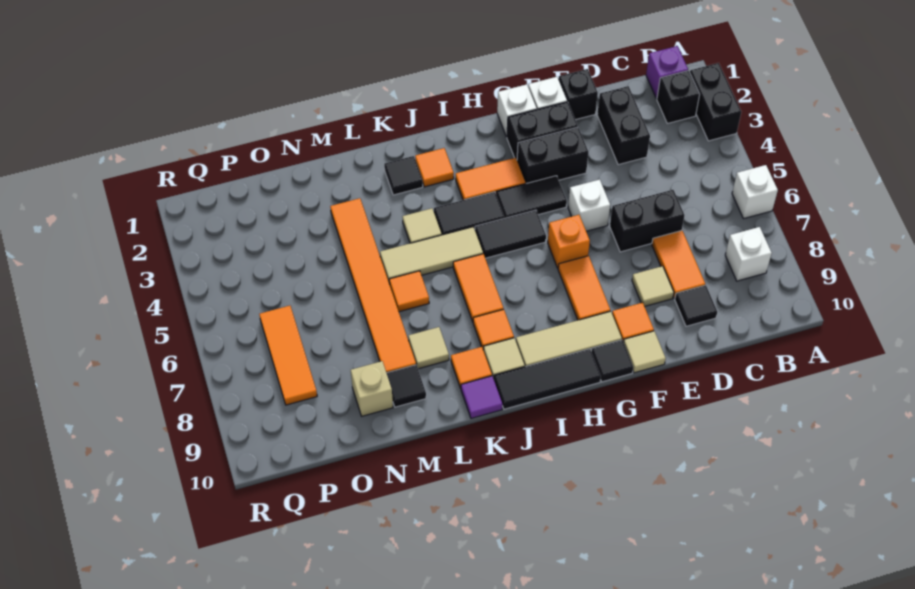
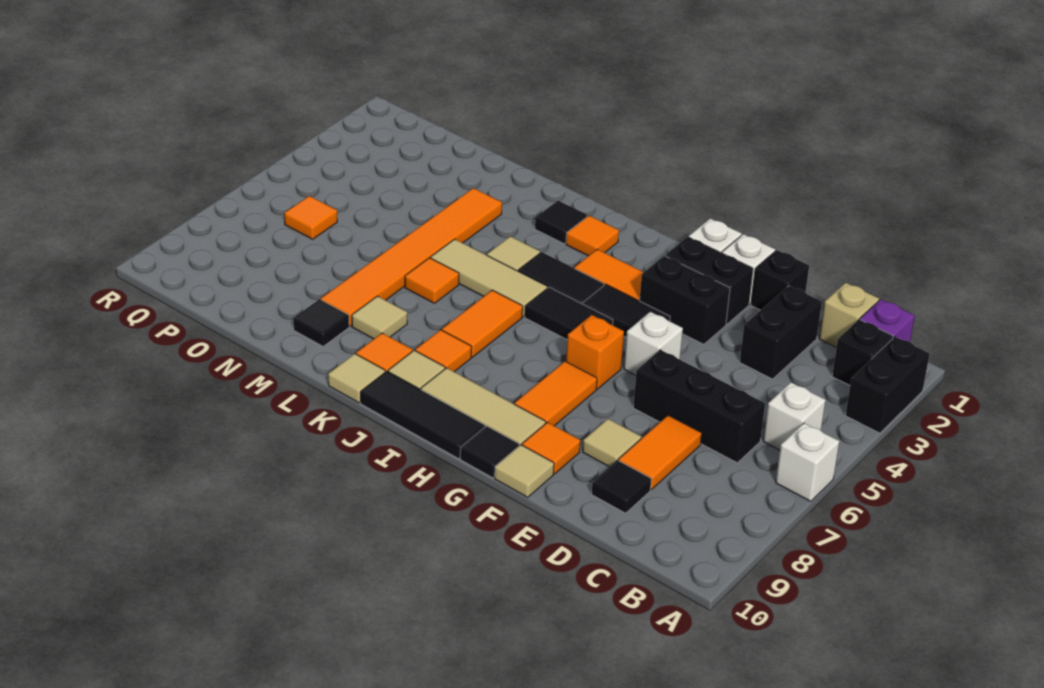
white 1x1 brick [725,227,772,281] -> white 1x1 brick moved to [763,383,826,450]
black 1x2 brick [610,190,685,252] -> black 1x3 brick [633,350,765,463]
purple 1x1 tile [461,376,502,418] -> tan 1x1 tile [328,354,385,403]
tan 1x1 brick [351,361,393,416] -> tan 1x1 brick moved to [819,283,879,348]
orange 1x3 tile [259,306,317,405] -> orange 1x1 tile [284,196,337,239]

